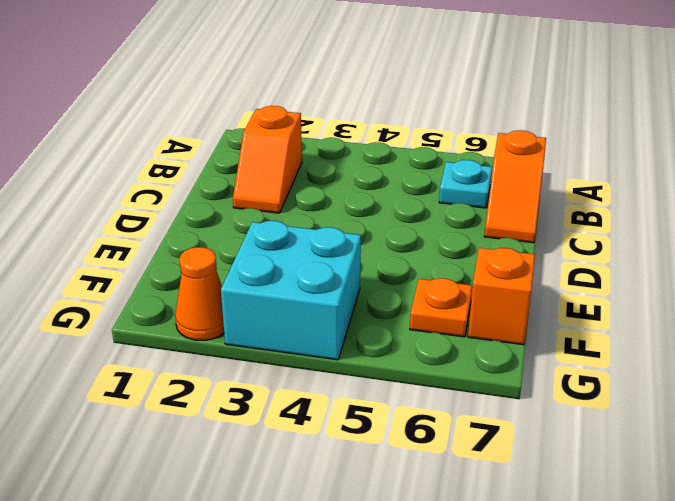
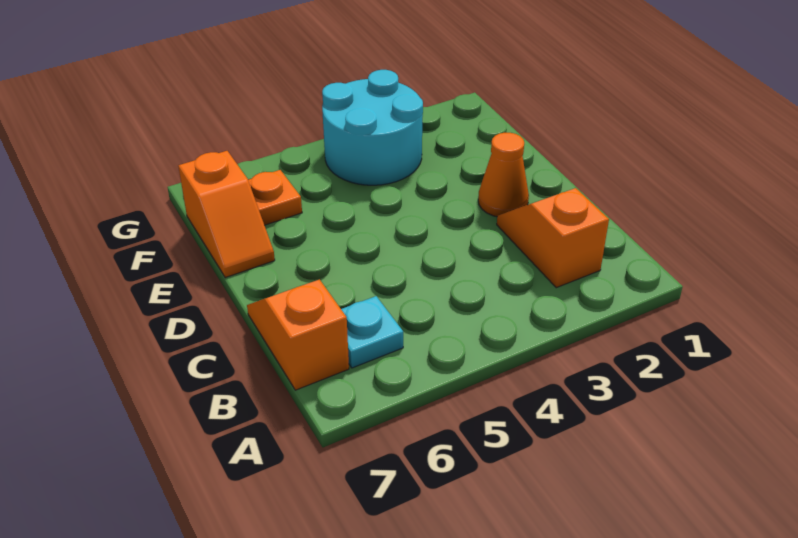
cyan 2x2 brick [221,221,361,360] -> cyan 2x2 round brick [322,70,423,185]
orange 1x1 cone [175,247,224,341] -> orange 1x1 cone moved to [478,133,529,217]

